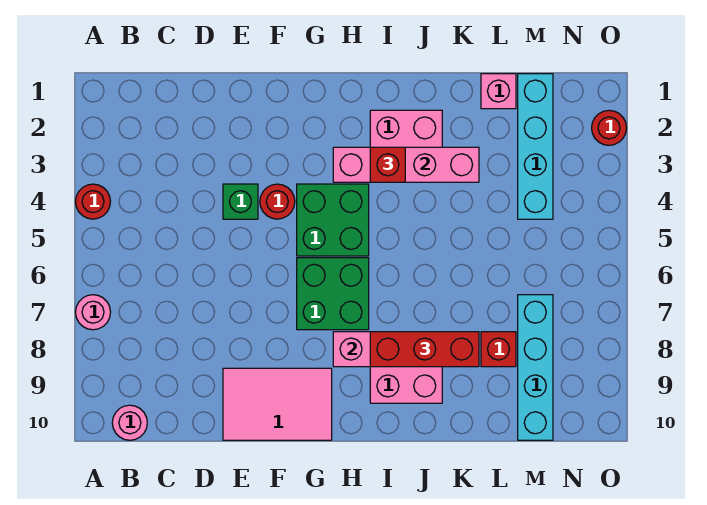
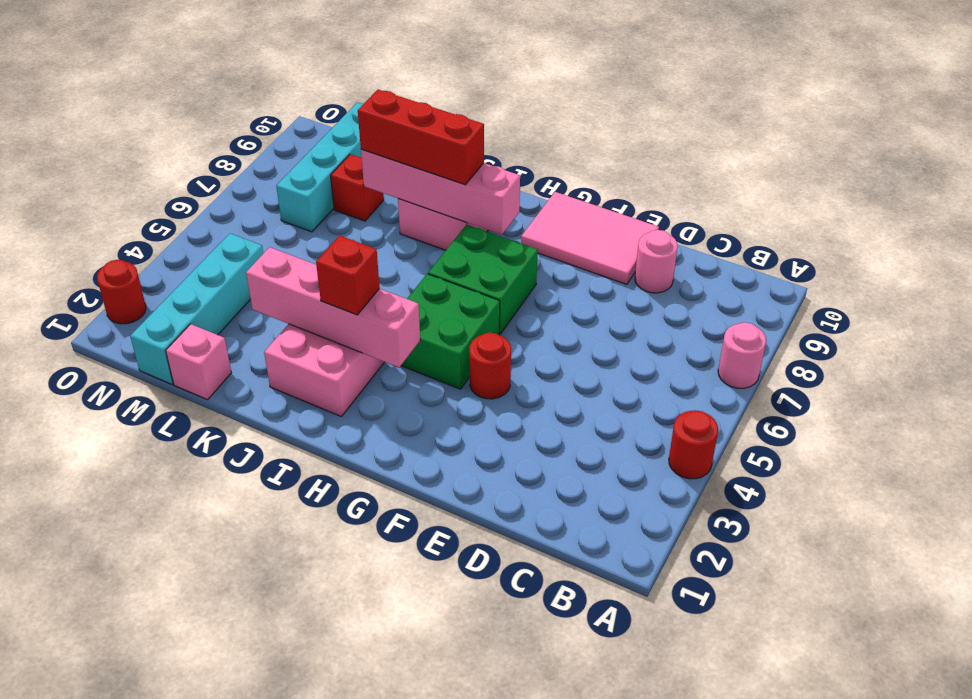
pink 1x1 round brick [112,405,147,440] -> pink 1x1 round brick moved to [635,230,678,293]
green 1x1 brick [223,184,258,219] -> none

